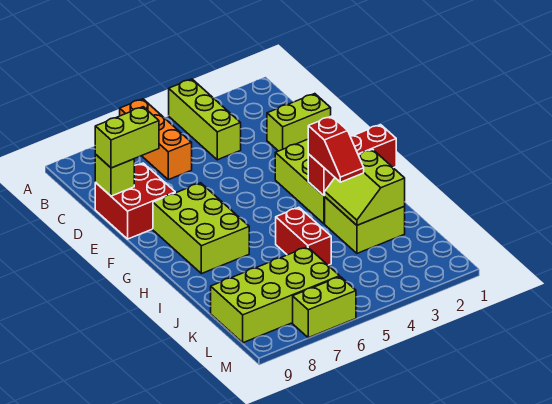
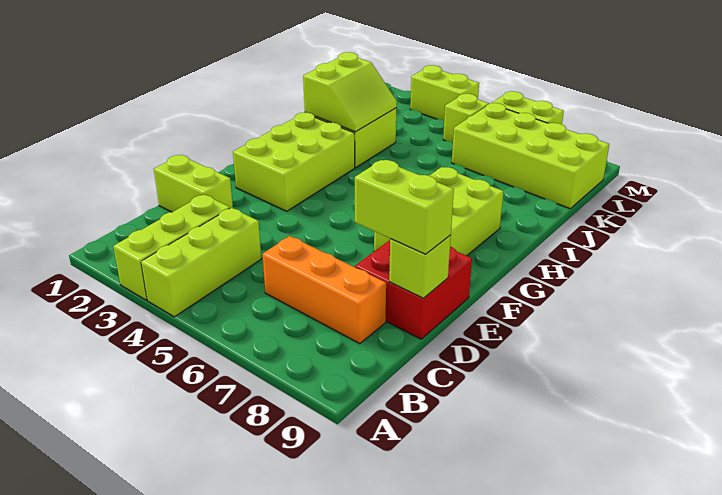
none -> lime 1x3 brick [113,194,230,300]
orange 1x3 brick [120,99,192,180] -> orange 1x3 brick turned to [263,236,386,344]
red 1x3 brick [308,125,396,196] -> none
red 1x2 slope [308,116,364,182] -> none
red 1x2 brick [276,207,331,265] -> none
none -> lime 1x1 brick [443,94,489,142]
none -> lime 1x2 brick [410,65,479,120]

